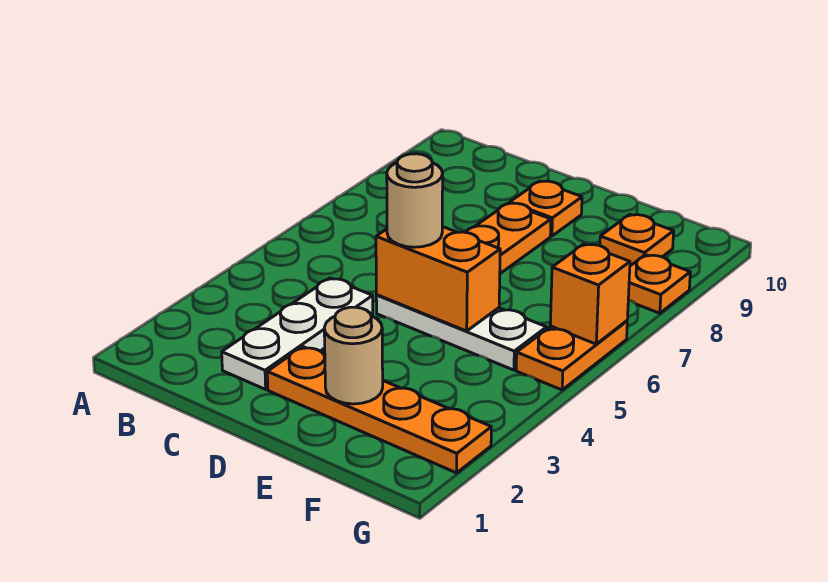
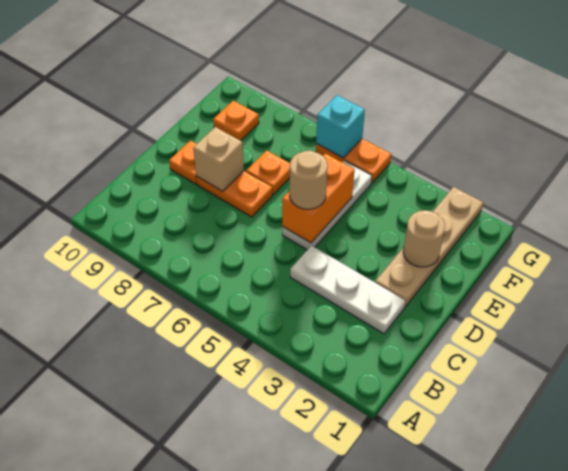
orange 1x4 plate [267,347,491,473] -> tan 1x4 plate [375,187,483,307]
none -> tan 1x1 brick [193,127,244,191]
orange 1x1 brick [550,244,630,344] -> cyan 1x1 brick [316,95,365,158]
orange 1x1 plate [628,255,690,313] -> orange 1x1 plate moved to [246,150,290,194]

